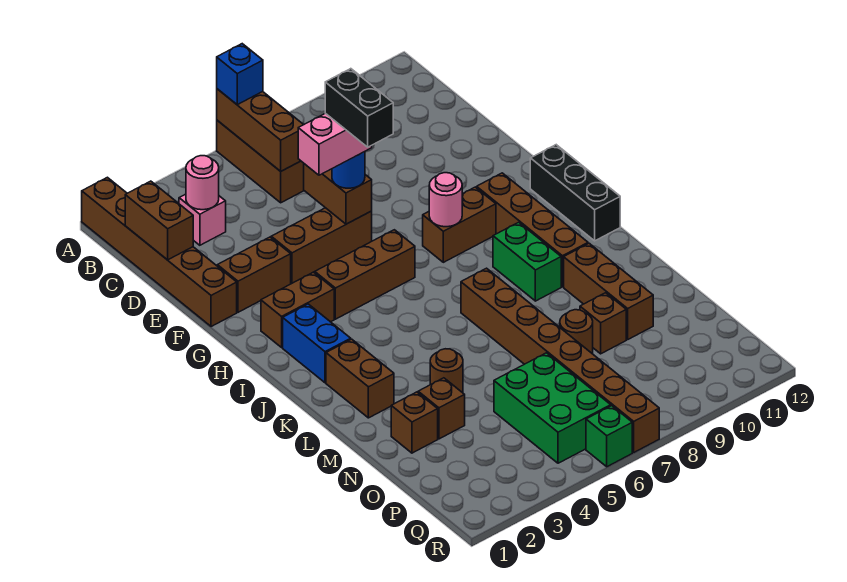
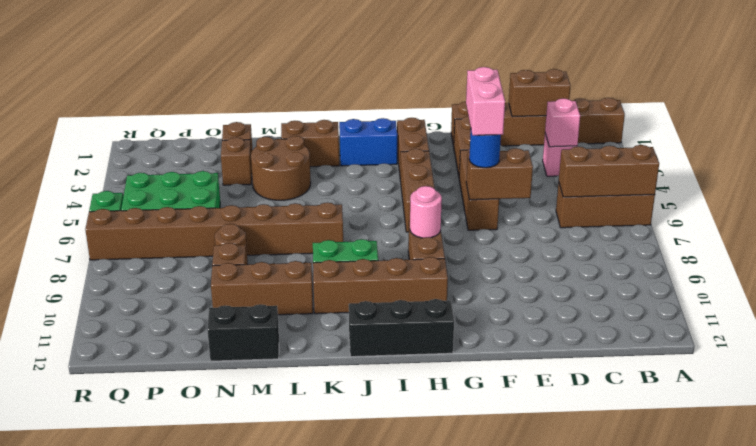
blue 1x1 brick [217,44,263,105] -> none
pink 1x1 round brick [186,156,219,210] -> pink 1x1 brick [545,99,580,147]
black 1x2 brick [325,69,393,147] -> black 1x2 brick moved to [207,304,279,361]
brown 1x1 round brick [430,349,463,393] -> brown 2x2 round brick [251,136,311,200]

